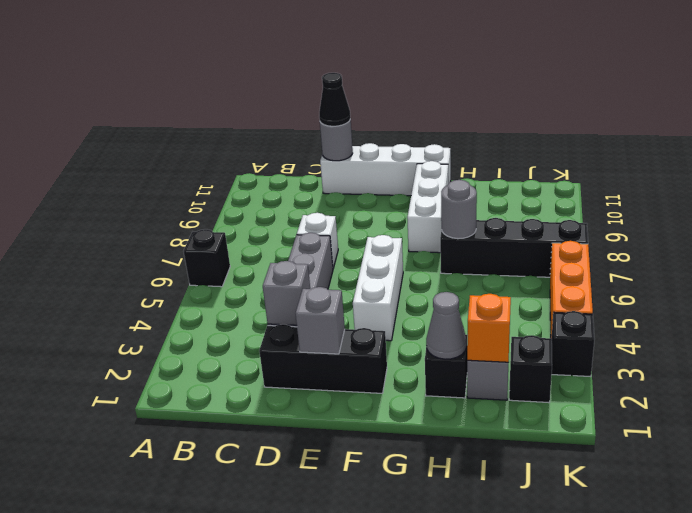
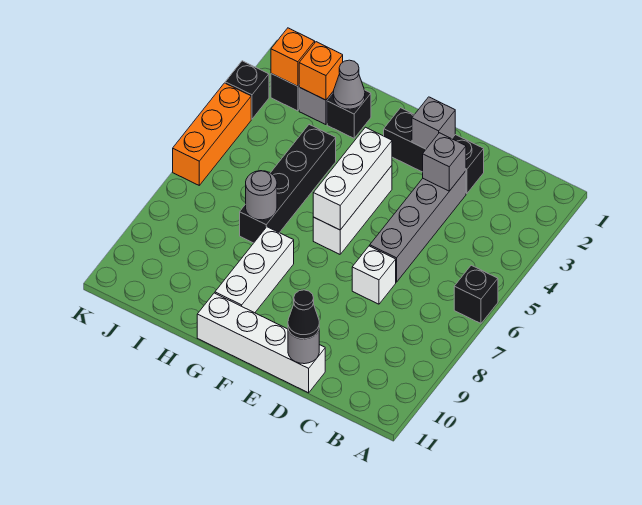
none -> white 1x3 brick [313,127,392,230]
black 1x4 brick [440,218,588,277] -> black 1x4 brick turned to [240,125,336,243]
none -> orange 1x1 brick [271,28,315,86]

